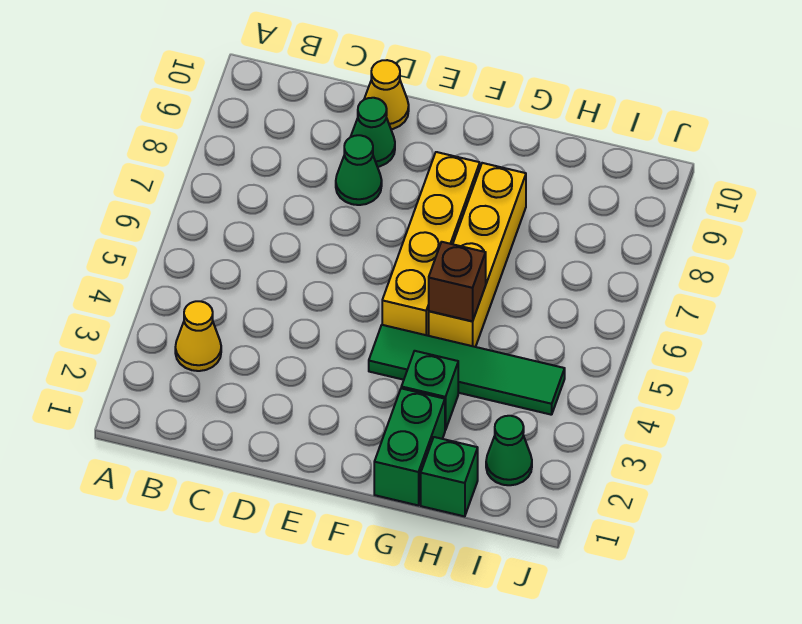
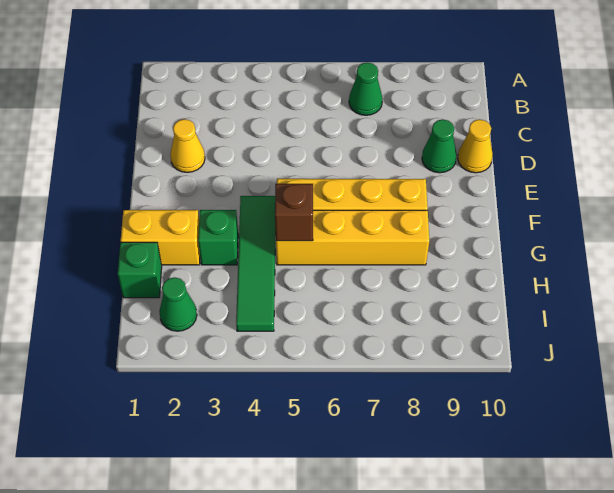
yellow 1x1 cone [175,301,221,371] -> yellow 1x1 cone moved to [170,119,205,172]
green 1x1 cone [336,135,382,205] -> green 1x1 cone moved to [349,63,382,115]
green 1x2 brick [374,388,445,505] -> yellow 1x2 brick [121,210,200,265]

